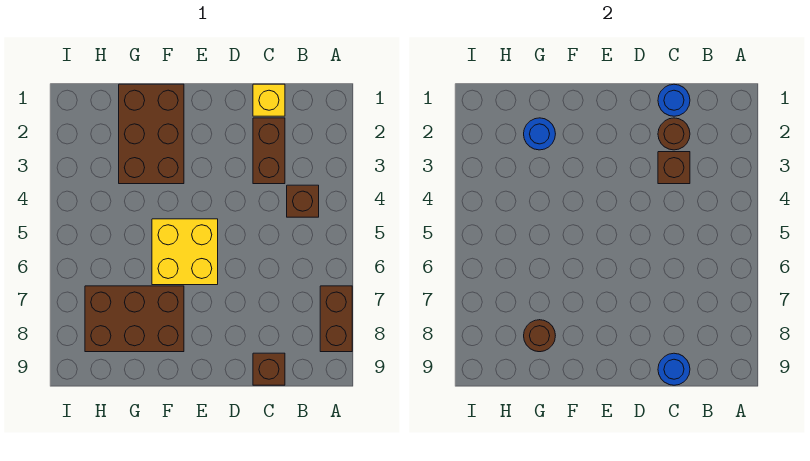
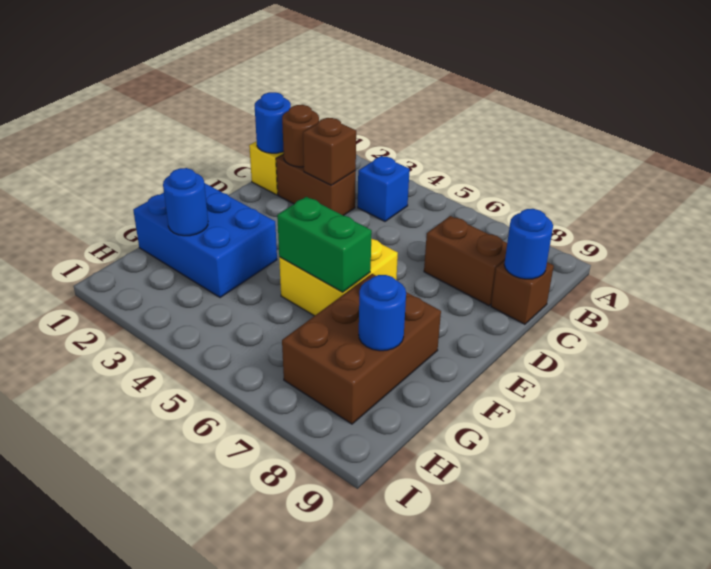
brown 1x2 brick [320,286,352,352] -> brown 1x2 brick moved to [424,216,507,306]
brown 1x1 brick [287,185,319,217] -> blue 1x1 brick [358,156,410,221]
brown 2x3 brick [119,84,184,184] -> blue 2x3 brick [133,183,277,298]
none -> green 1x2 brick [277,197,372,292]
brown 1x1 round brick [524,320,555,352] -> blue 1x1 round brick [359,275,406,351]

